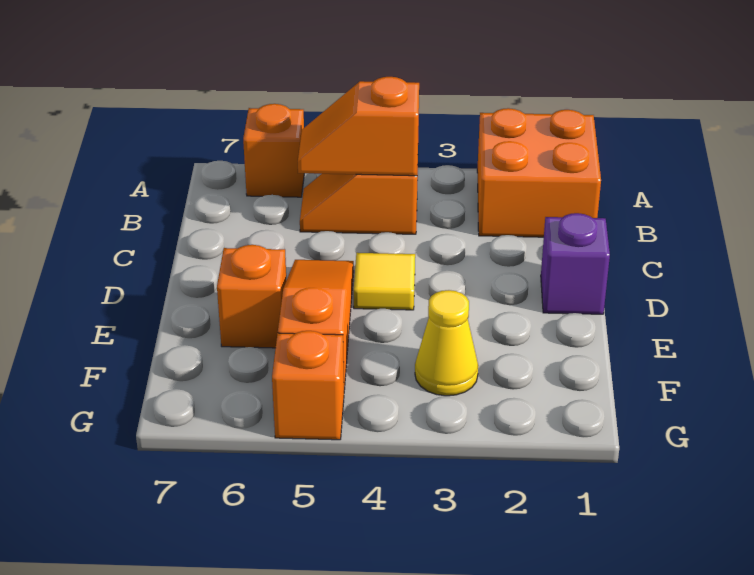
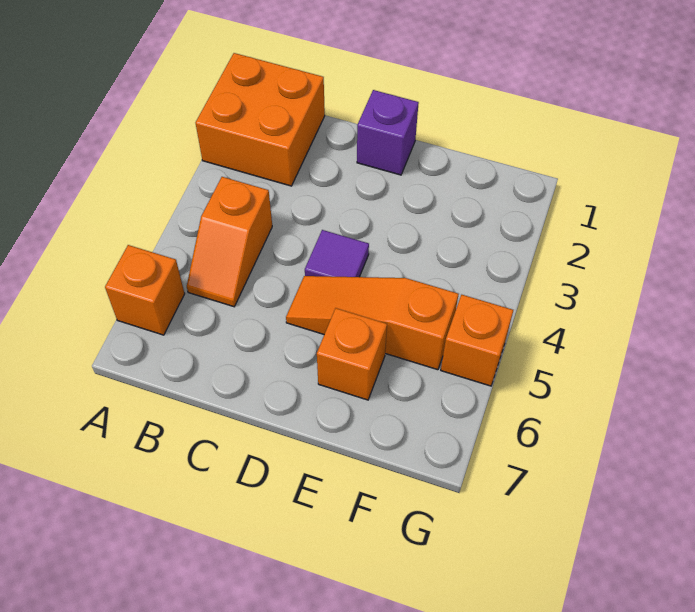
orange 1x2 slope [298,77,419,176] -> none
yellow 1x1 tile [354,253,415,310] -> purple 1x1 tile [305,230,369,277]
yellow 1x1 cone [415,290,478,396] -> none

